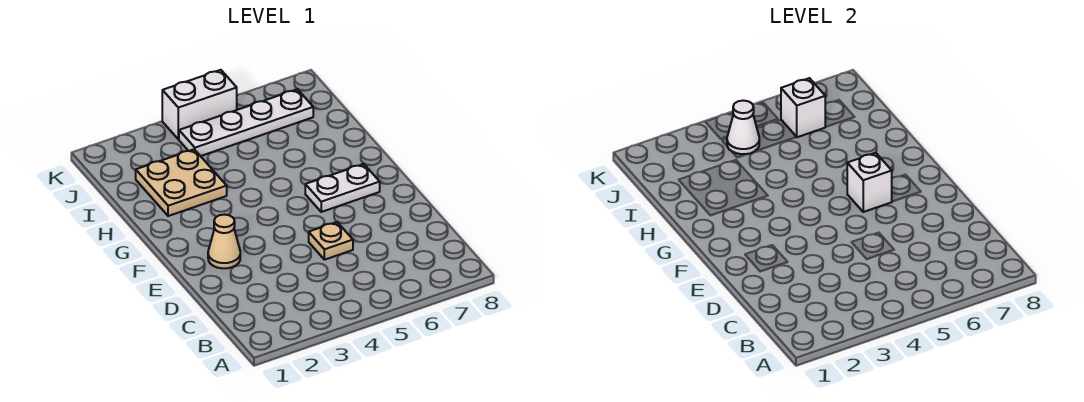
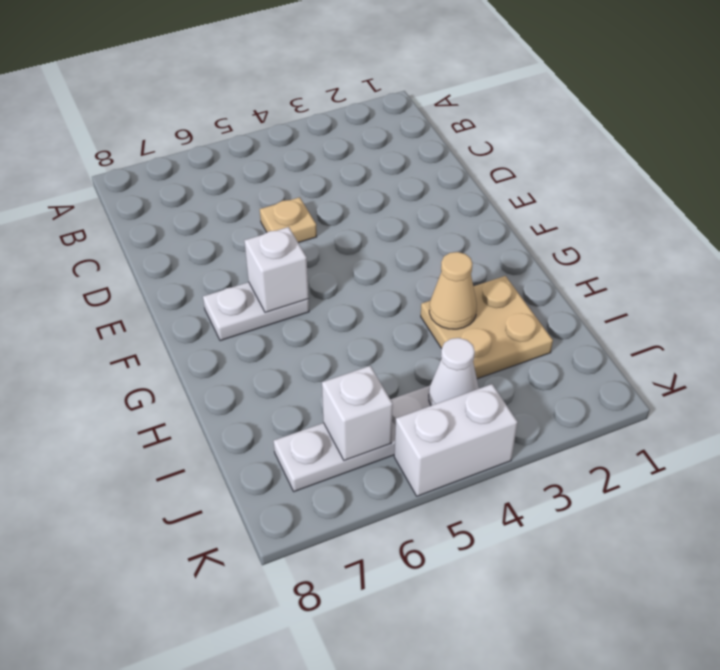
tan 1x1 cone [208,215,240,268] -> tan 1x1 cone moved to [429,252,477,329]

